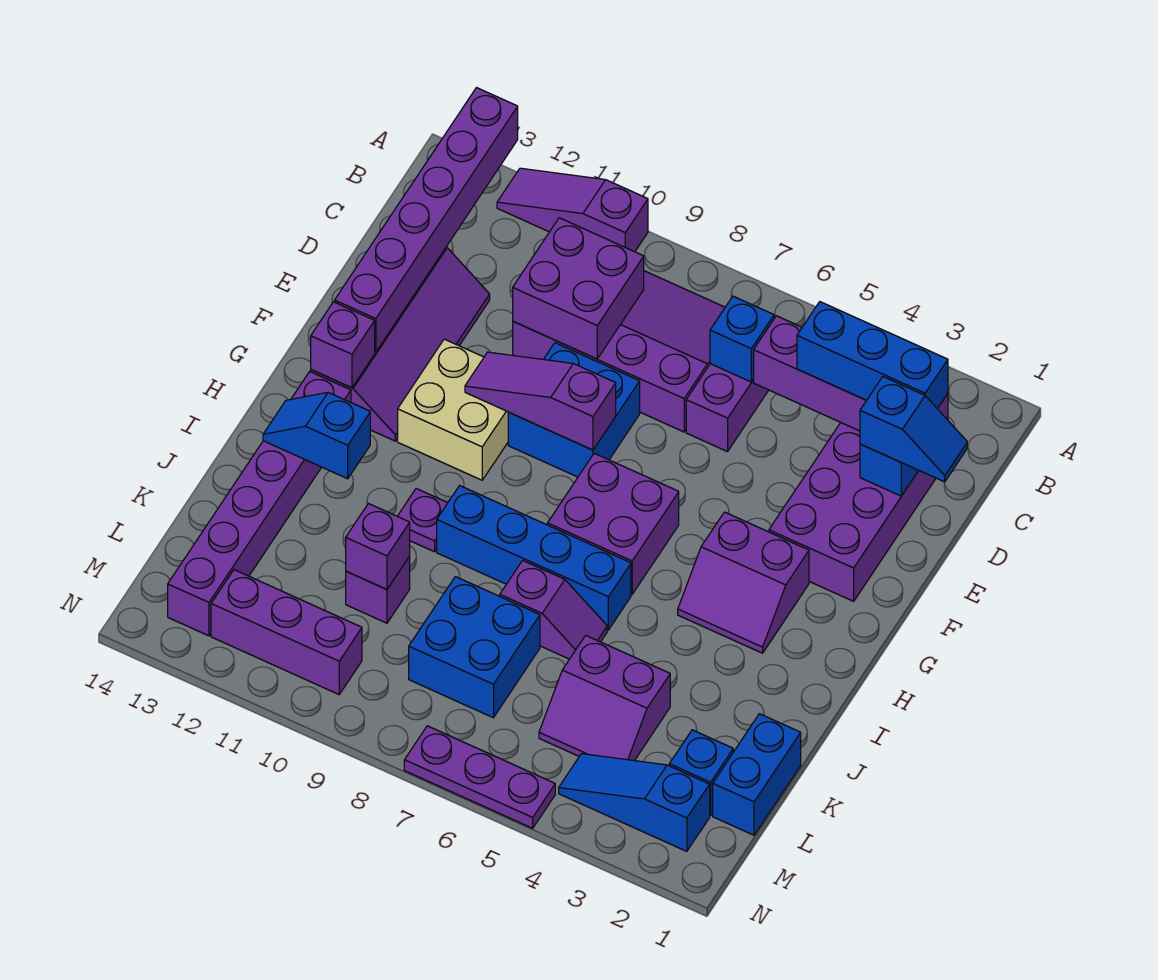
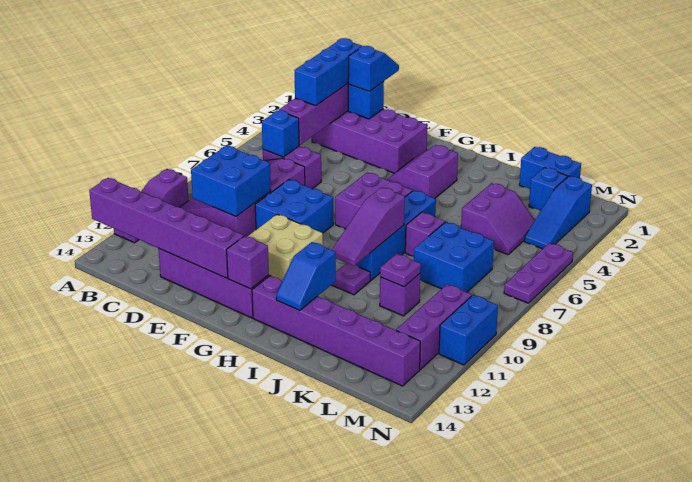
purple 2x2 brick [513,218,644,359] -> blue 2x2 brick [191,146,271,216]
purple 1x3 slope [465,352,616,450] -> purple 1x3 slope moved to [332,187,405,266]
purple 2x2 slope [678,512,809,653] -> purple 2x2 slope turned to [387,145,458,198]
purple 1x1 brick [346,504,410,589] -> purple 1x1 plate [380,254,421,287]
none -> blue 1x2 brick [439,295,498,365]

